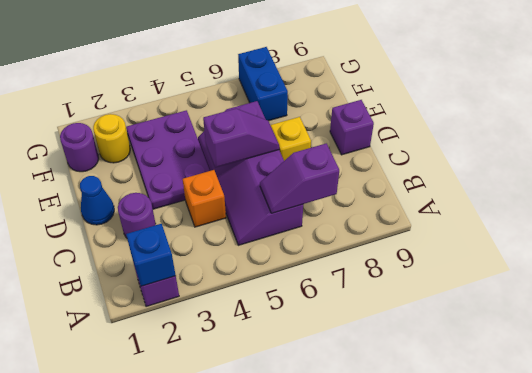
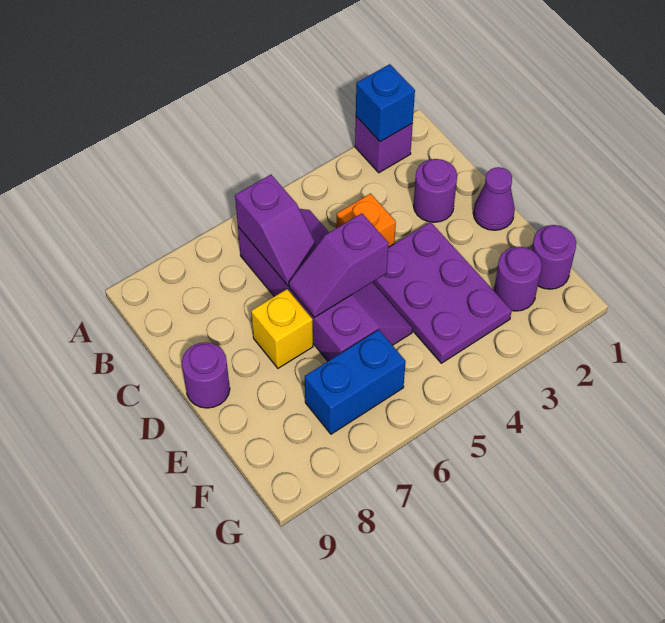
purple 1x2 slope [260,143,339,213] -> purple 1x2 slope turned to [235,175,317,286]
blue 1x1 cone [80,176,114,225] -> purple 1x1 cone [473,167,515,230]
purple 1x1 brick [330,100,374,155] -> purple 1x1 round brick [182,342,230,408]
yellow 1x1 round brick [93,114,130,163] -> purple 1x1 round brick [494,247,542,311]
blue 1x2 brick [238,47,288,121] -> blue 1x2 brick turned to [305,330,406,434]

